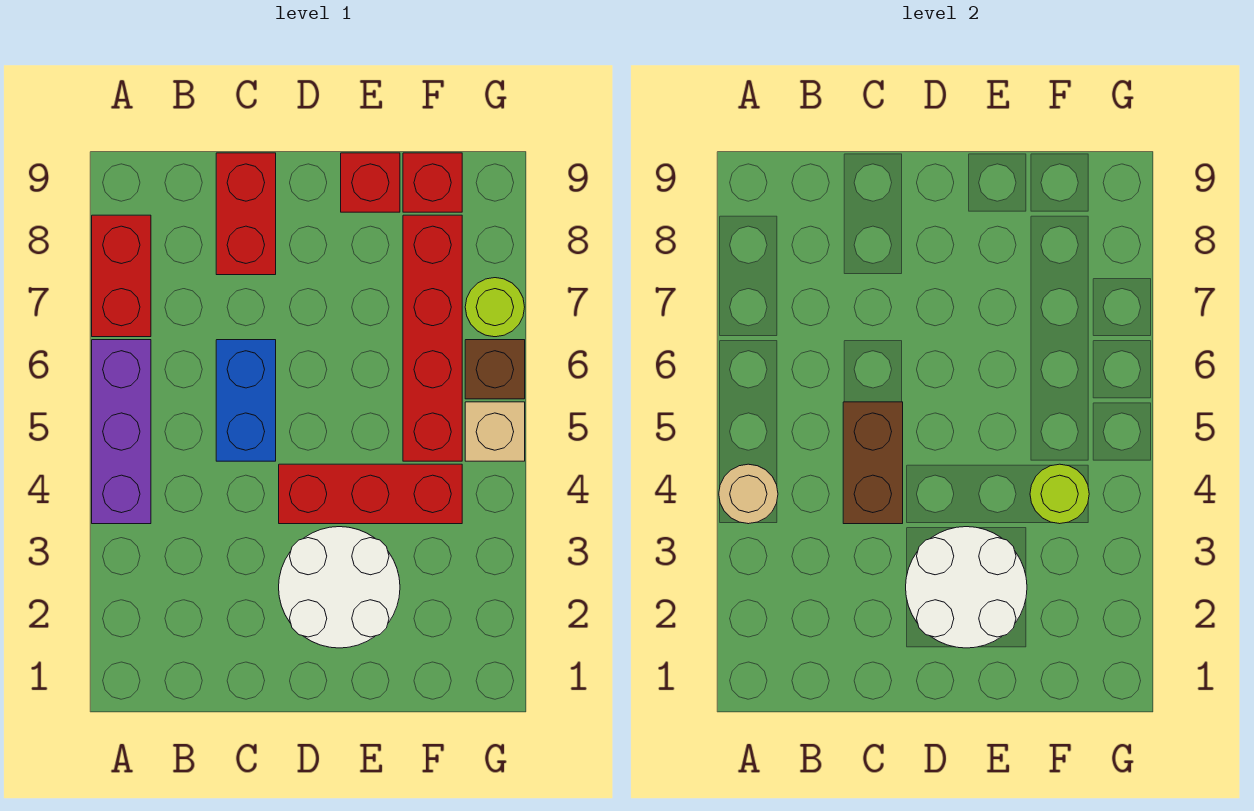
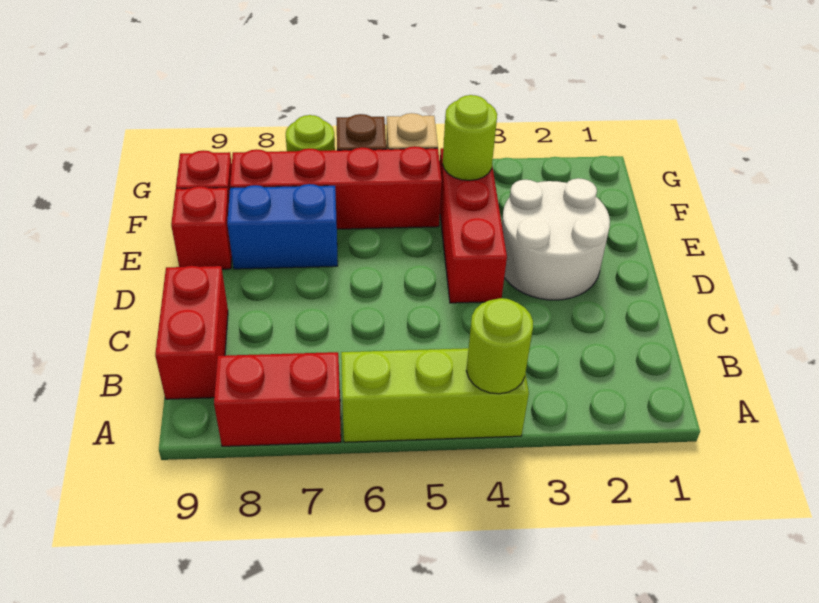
purple 1x3 brick [92,340,151,524] -> lime 1x3 brick [341,348,529,442]
tan 1x1 round brick [719,464,778,524] -> lime 1x1 round brick [466,298,533,394]
brown 1x2 brick [843,402,903,524] -> none
blue 1x2 brick [216,340,276,461] -> blue 1x2 brick moved to [227,184,338,269]
red 1x2 brick [216,153,276,275] -> red 1x2 brick turned to [155,266,228,399]
white 2x2 round brick [906,527,1027,648] -> none

